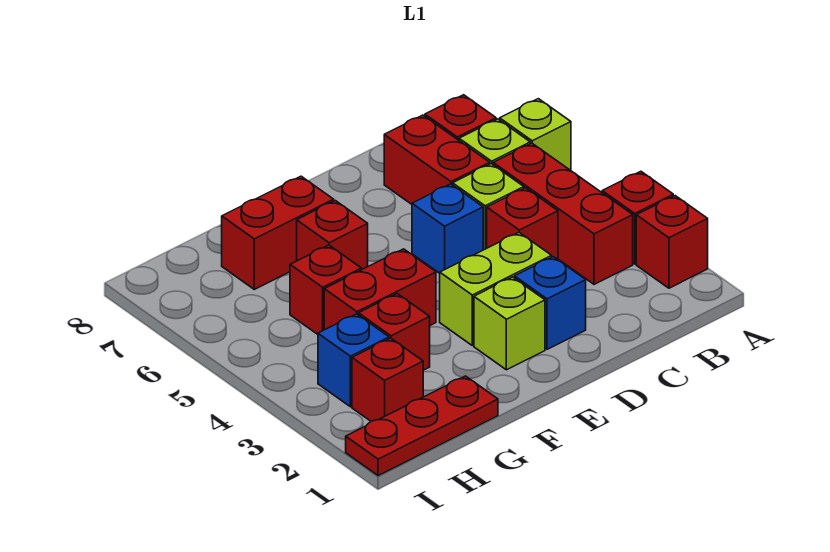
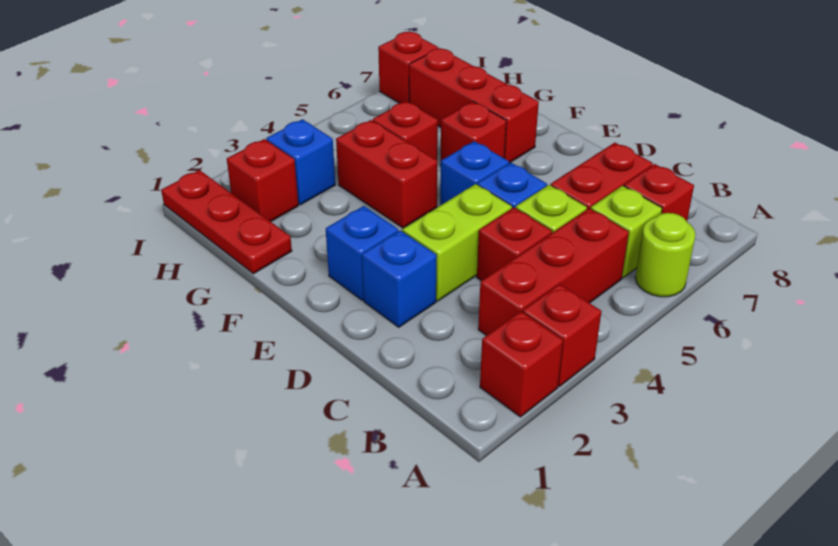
lime 1x1 brick [500,99,571,170] -> lime 1x1 round brick [635,213,695,297]
lime 1x2 brick [440,233,552,345] -> lime 1x2 brick turned to [402,184,512,301]
lime 1x1 brick [474,277,545,370] -> blue 1x1 brick [326,206,398,300]
none -> blue 1x1 brick [440,141,509,205]
red 1x2 brick [222,176,334,289] -> red 1x3 brick [409,48,539,163]
red 1x1 brick [359,294,430,370] -> red 1x1 brick moved to [378,32,438,103]

